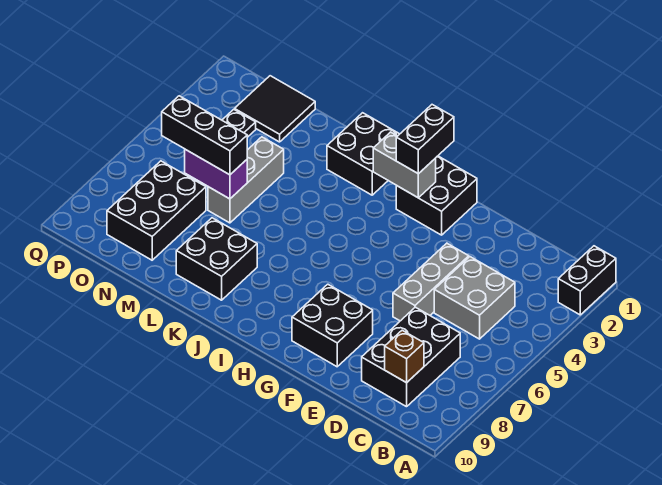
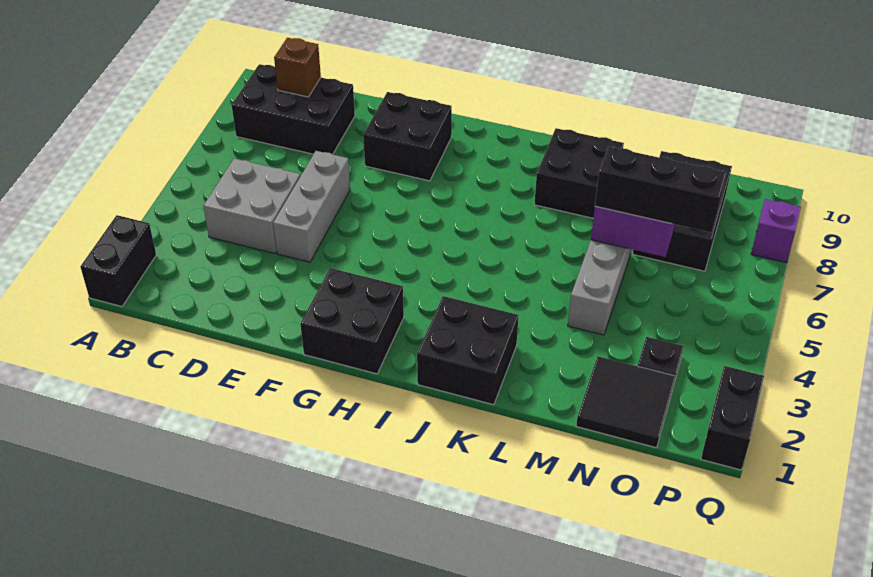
black 2x3 brick [362,307,460,407] -> black 2x3 brick turned to [232,64,355,154]
black 1x2 brick [396,105,454,174] -> black 1x2 brick moved to [701,366,764,470]
grey 1x2 brick [373,132,436,198] -> none
none -> purple 1x1 brick [751,199,801,263]

